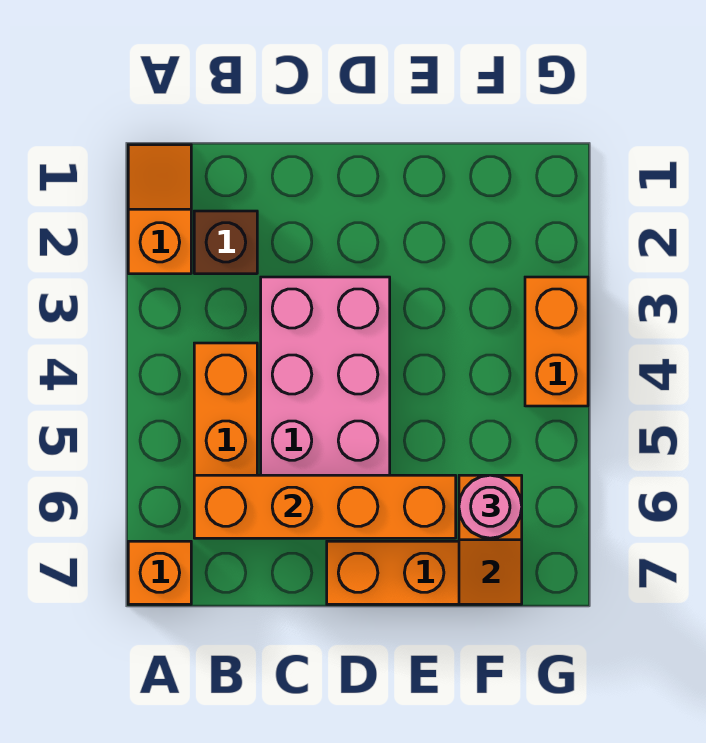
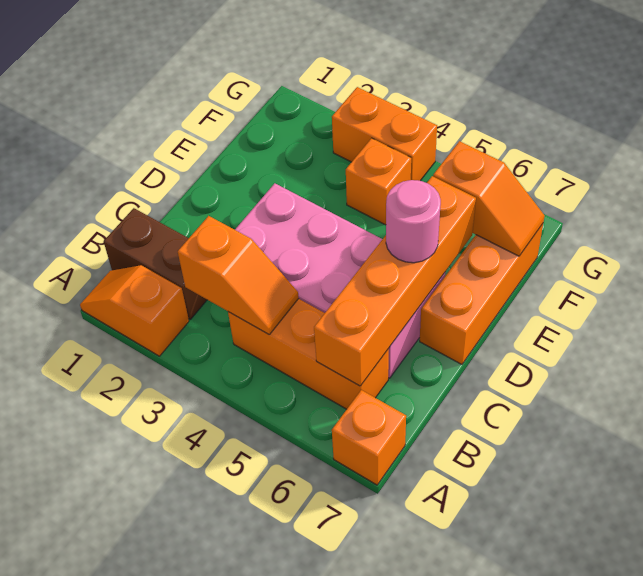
brown 1x1 brick [194,211,257,274] -> brown 1x2 brick [104,208,207,319]
none -> orange 1x2 slope [178,216,299,334]
none -> orange 1x1 brick [346,138,411,225]
pink 1x1 round brick [459,475,522,538] -> pink 1x1 round brick moved to [386,180,441,263]

